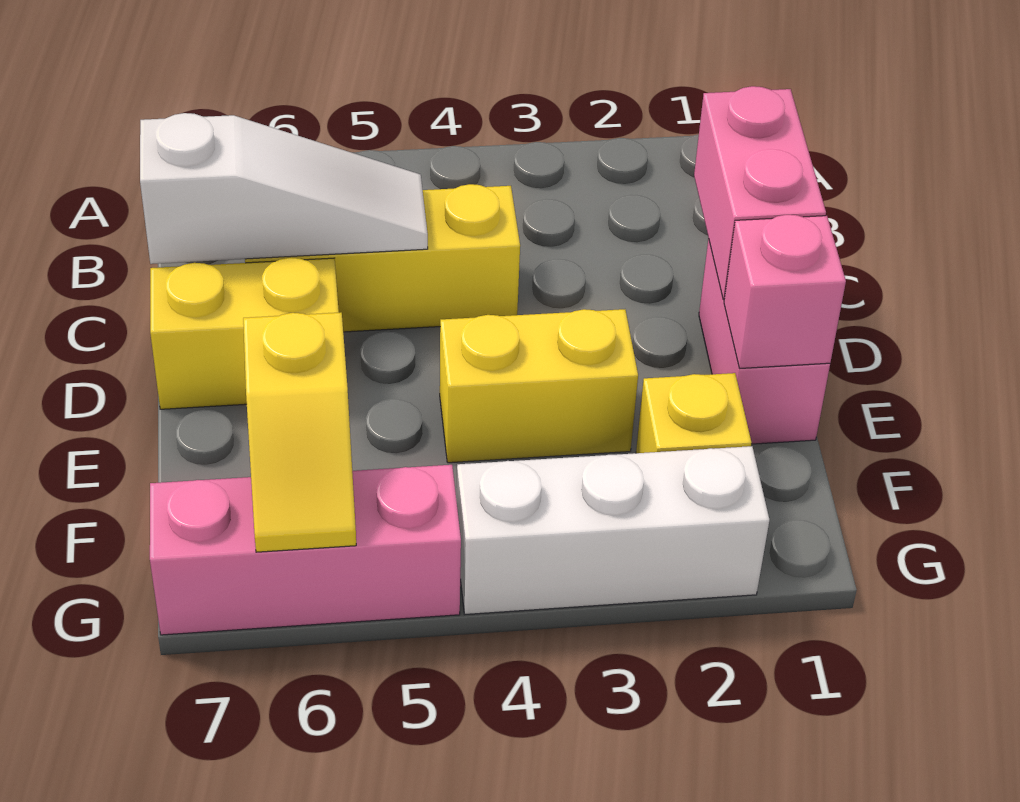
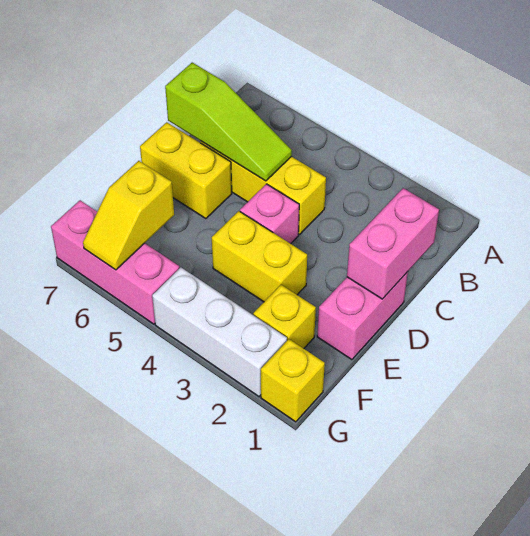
white 1x3 slope [140,113,428,264] -> lime 1x3 slope [165,63,292,181]
pink 1x1 brick [724,215,846,368] -> pink 1x1 brick moved to [240,184,299,244]
none -> yellow 1x1 brick [261,339,325,422]

